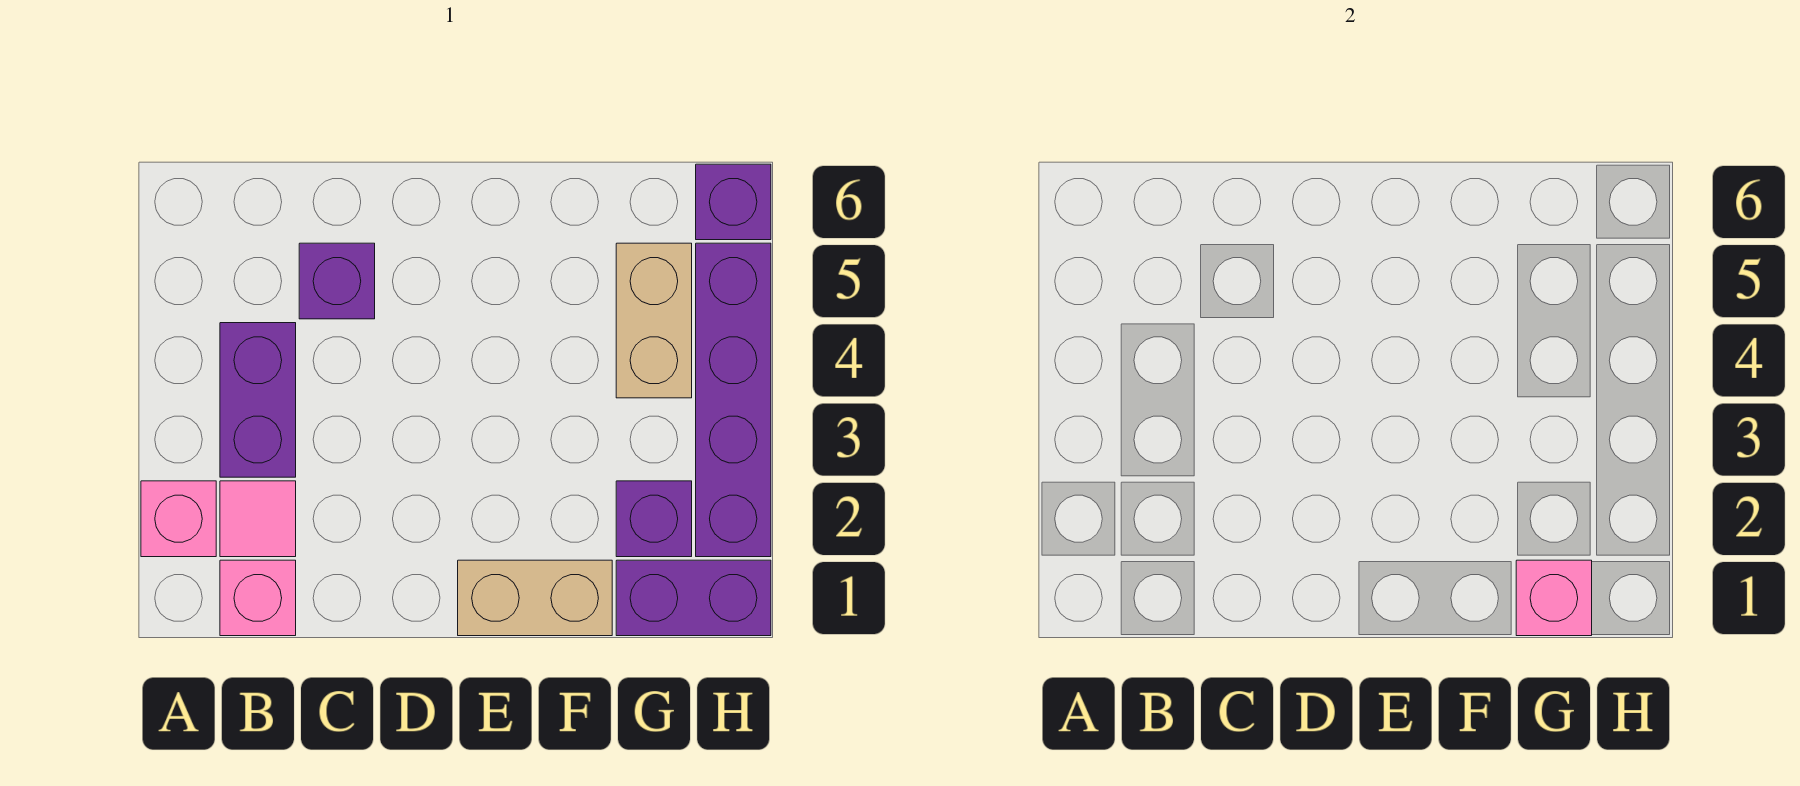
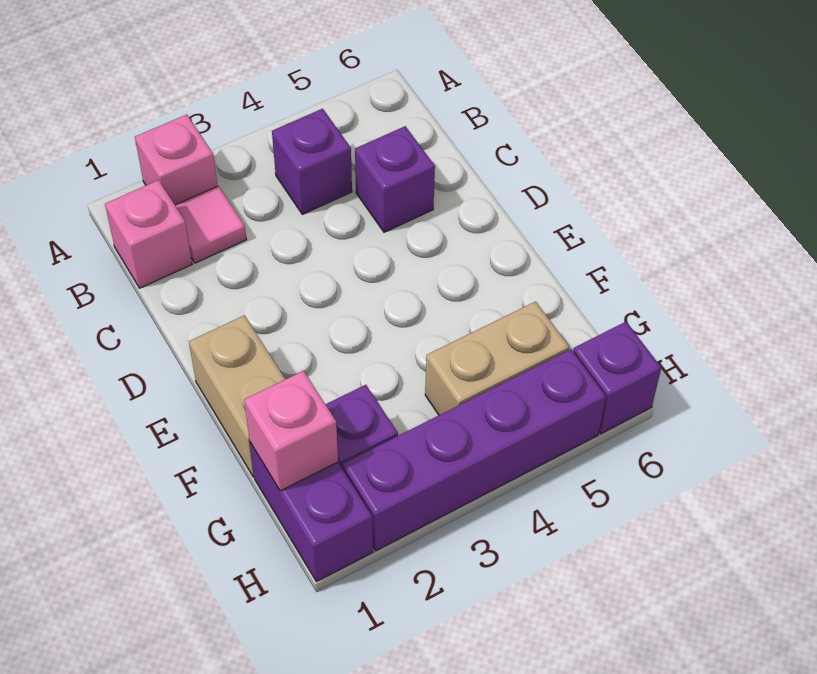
purple 1x2 brick [220,323,296,477] -> purple 1x1 brick [272,109,352,214]

